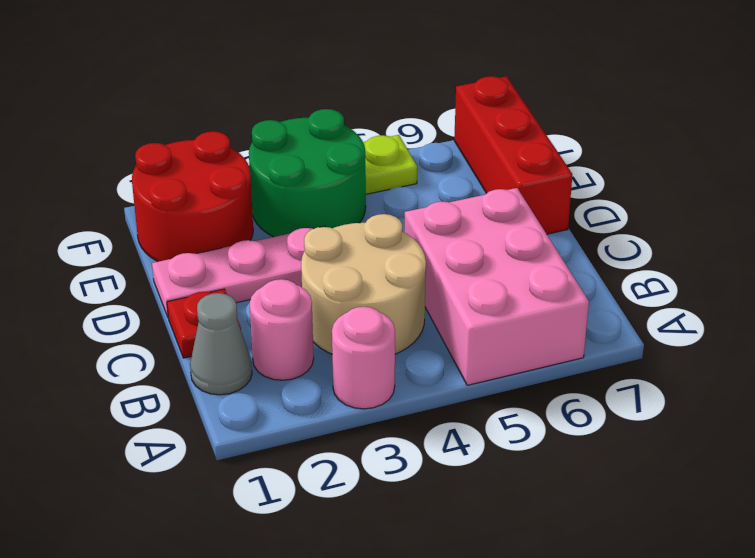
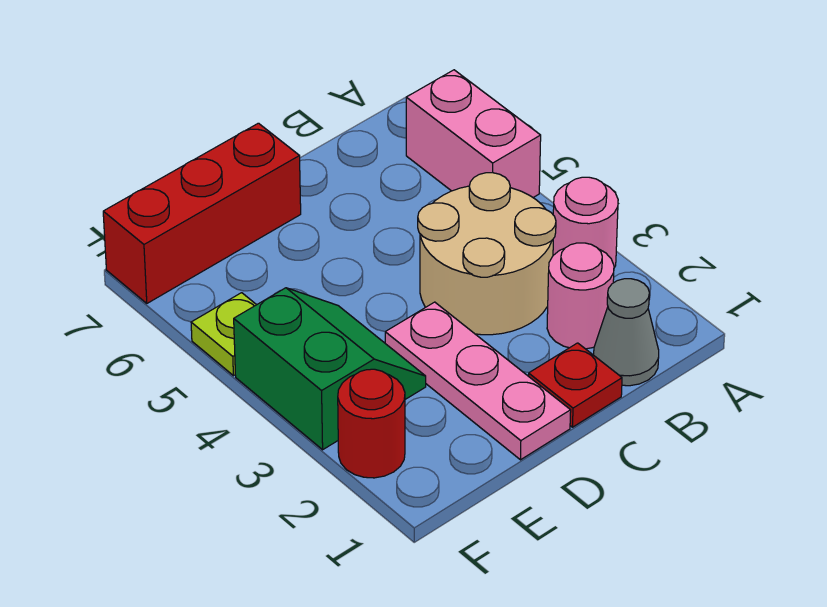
pink 2x3 brick [405,188,589,385] -> pink 1x2 brick [406,70,541,197]
red 2x2 round brick [132,131,253,262] -> red 1x1 round brick [338,369,405,478]
green 2x2 round brick [249,109,366,237] -> green 2x2 slope [234,288,426,450]

